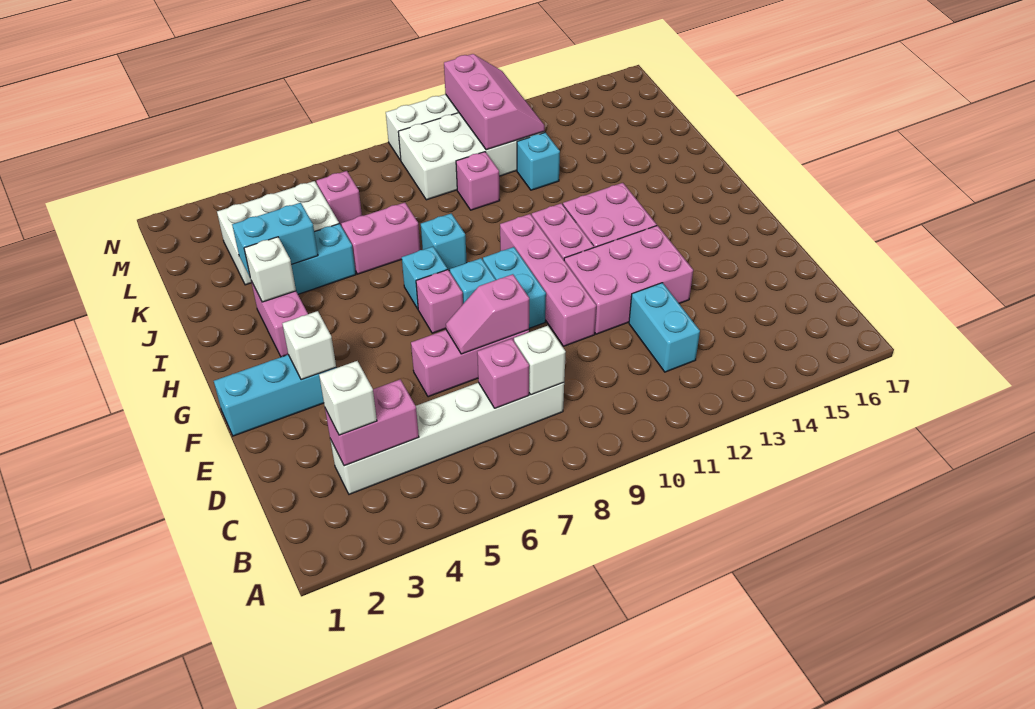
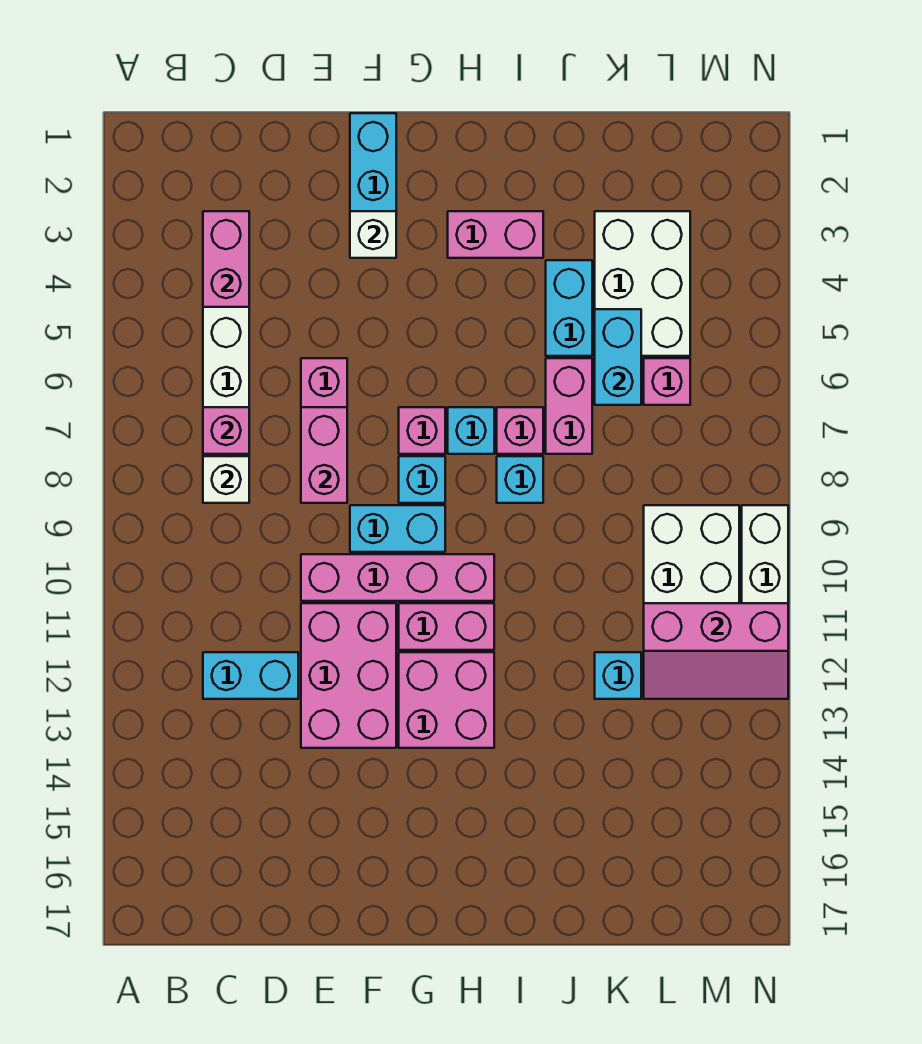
white 1x1 brick [319,361,377,435] -> none
pink 1x2 slope [446,274,529,354] -> pink 1x2 brick [301,407,347,503]
white 1x1 brick [244,237,296,302] -> none
cyan 1x2 brick [232,203,318,277] -> cyan 1x2 brick moved to [595,309,641,405]
pink 1x1 brick [456,152,500,210] -> pink 1x1 brick moved to [497,407,543,454]

